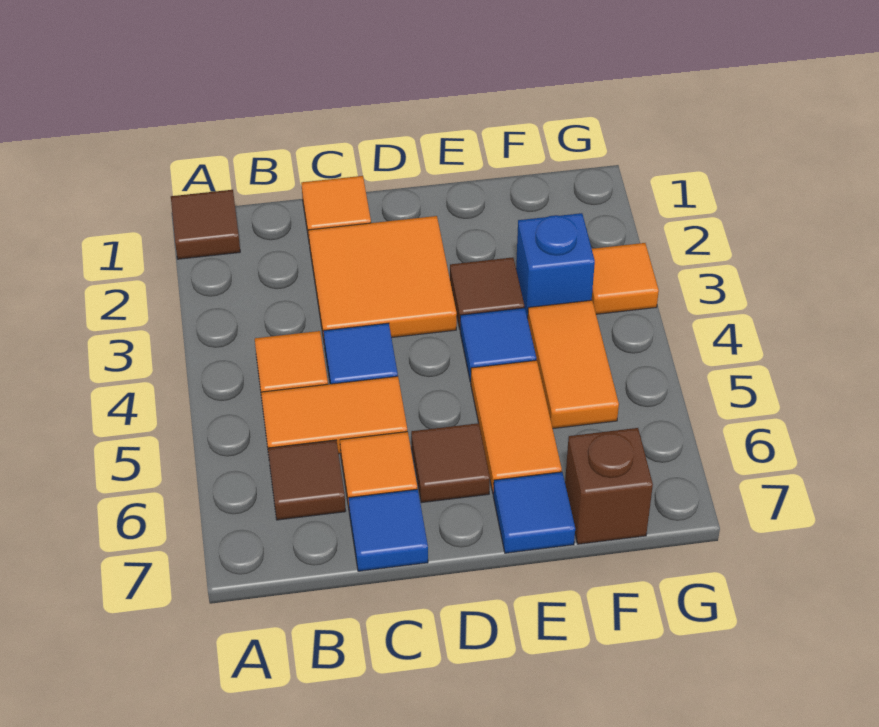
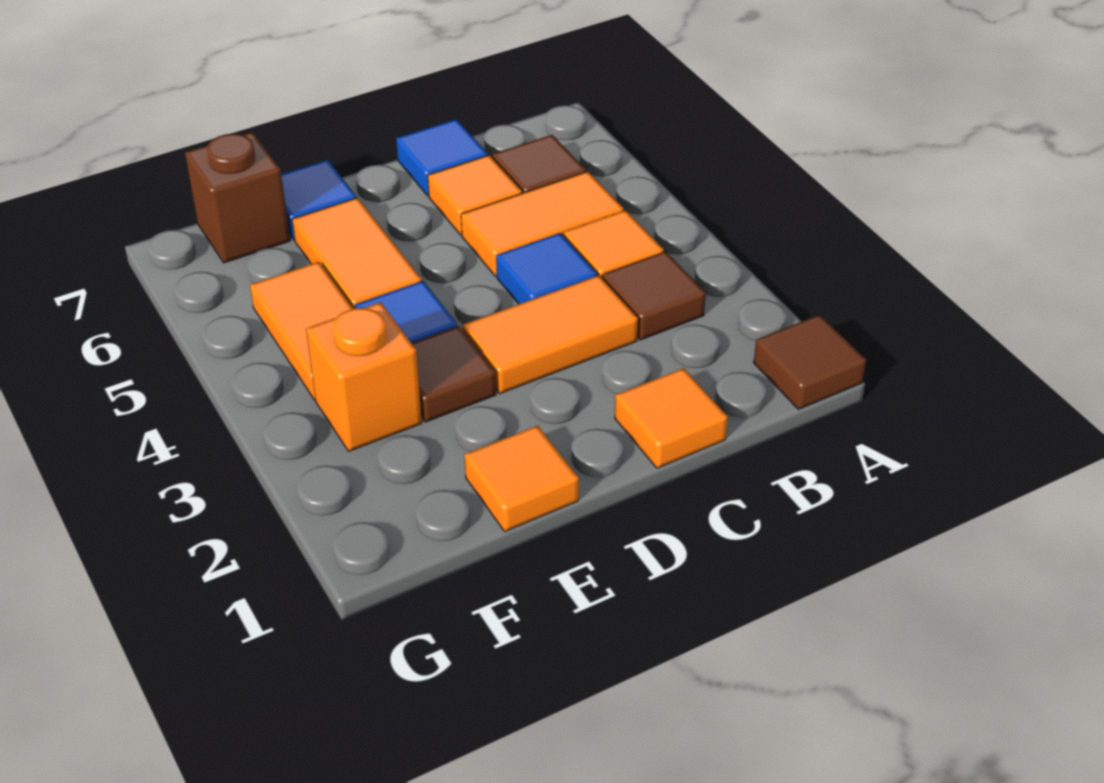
orange 2x2 tile [308,216,457,340] -> orange 1x2 tile [463,275,638,394]
brown 1x1 tile [411,423,490,503] -> brown 1x1 tile moved to [602,251,706,340]
blue 1x1 brick [516,213,595,319] -> orange 1x1 brick [306,302,422,451]
orange 1x1 tile [592,243,659,314] -> orange 1x1 tile moved to [464,426,579,531]

